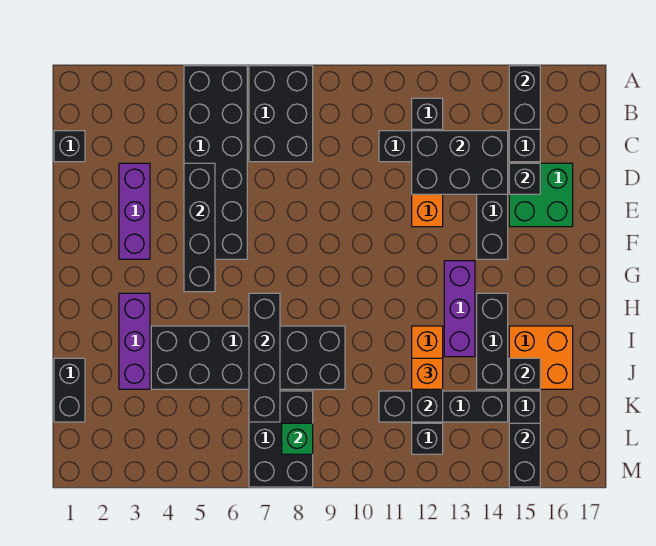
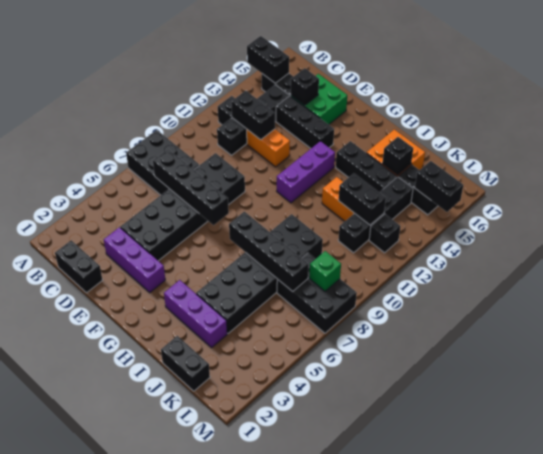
black 2x6 brick [184,66,247,259] -> black 2x6 brick turned to [120,153,245,261]
black 1x1 brick [54,131,85,162] -> black 1x2 brick [55,240,102,293]
black 2x3 brick [412,131,508,194] -> black 1x2 brick [231,91,275,140]
black 1x4 brick [184,163,215,292] -> black 1x4 brick moved to [153,149,229,225]
purple 1x3 brick [444,261,475,357] -> purple 1x3 brick turned to [277,141,335,203]
orange 1x1 brick [412,358,443,389] -> none

